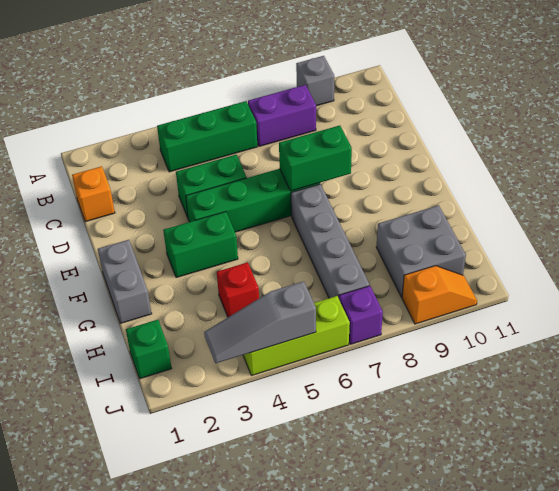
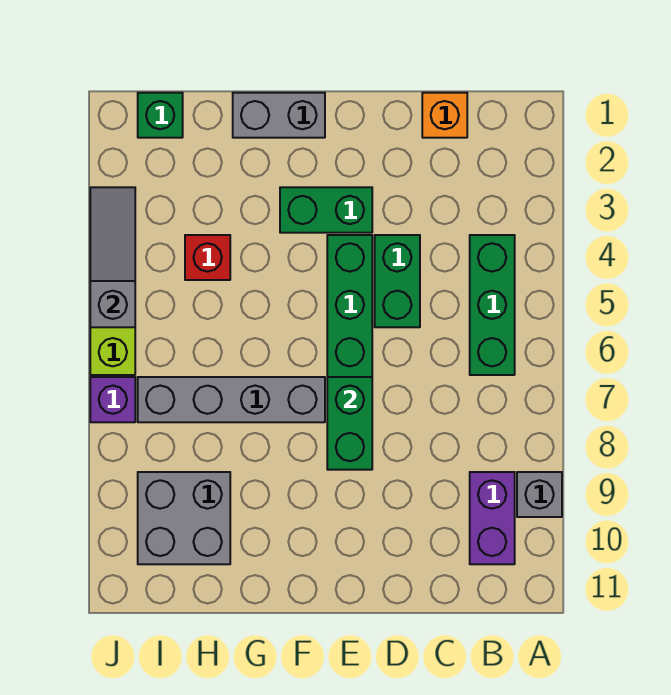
purple 1x2 brick [248,85,316,146] -> purple 1x2 brick moved to [470,472,515,564]
green 1x2 brick [163,212,238,278] -> green 1x2 brick turned to [280,187,372,233]
orange 1x2 slope [402,266,477,324] -> none

